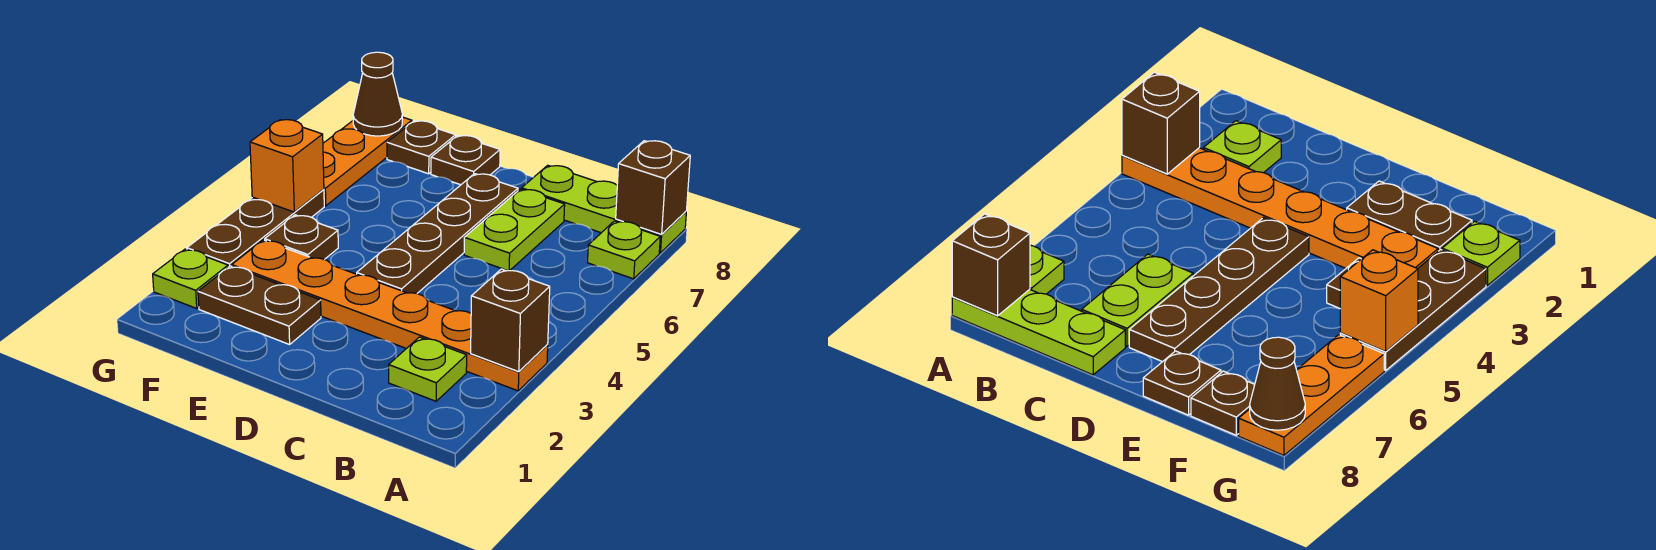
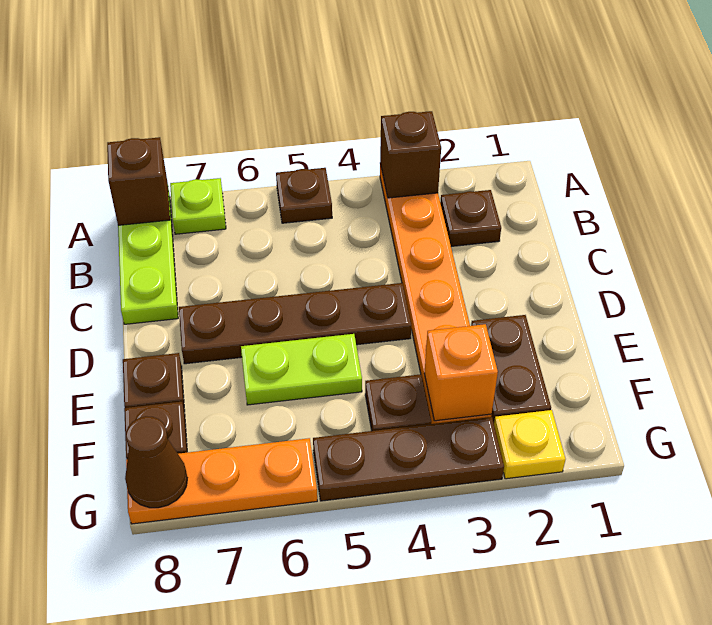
none -> brown 1x1 plate [276,168,332,223]
lime 1x1 plate [389,337,467,401] -> brown 1x1 plate [440,190,501,246]
lime 1x2 plate [464,189,565,271] -> lime 1x2 plate moved to [241,334,362,405]
lime 1x1 plate [153,249,228,308] -> yellow 1x1 plate [494,410,565,479]
orange 1x1 brick [250,120,324,212] -> orange 1x1 brick moved to [424,324,498,421]

